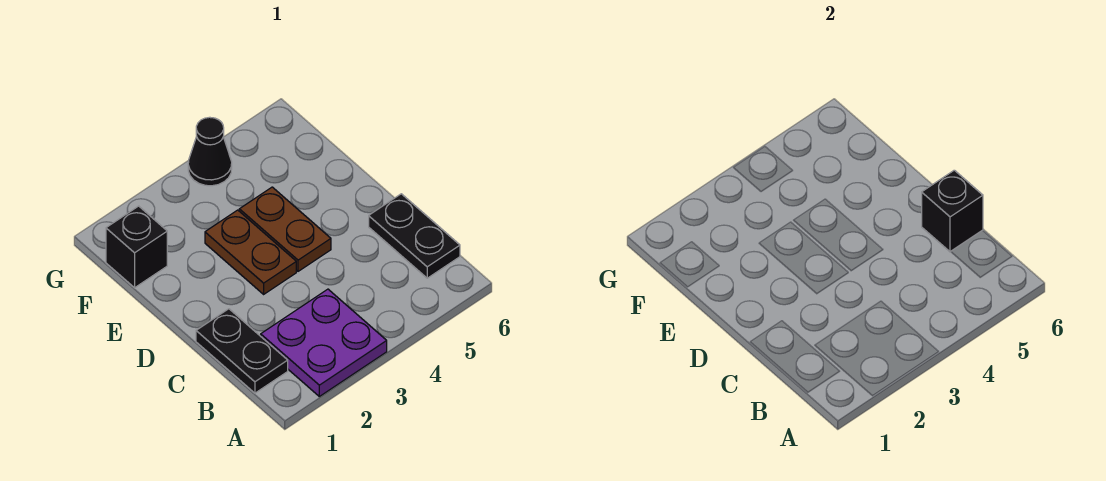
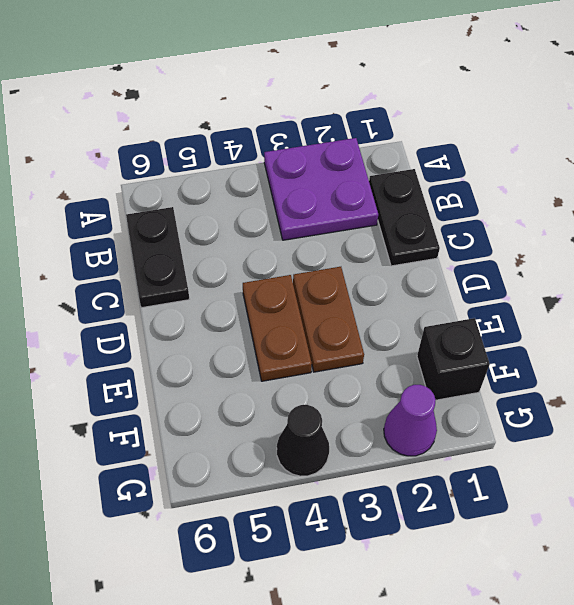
black 1x1 brick [922,170,983,252] -> none
none -> purple 1x1 cone [384,385,437,456]

